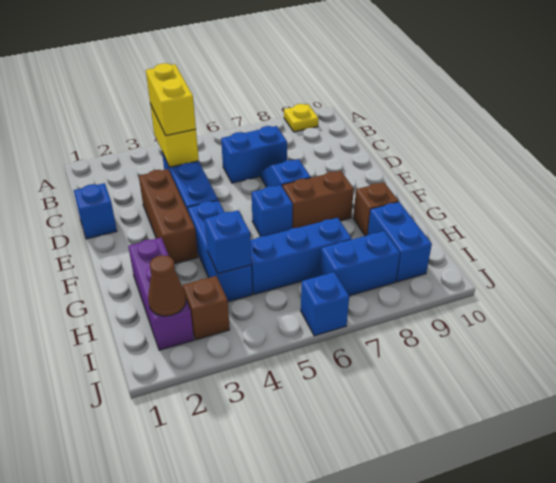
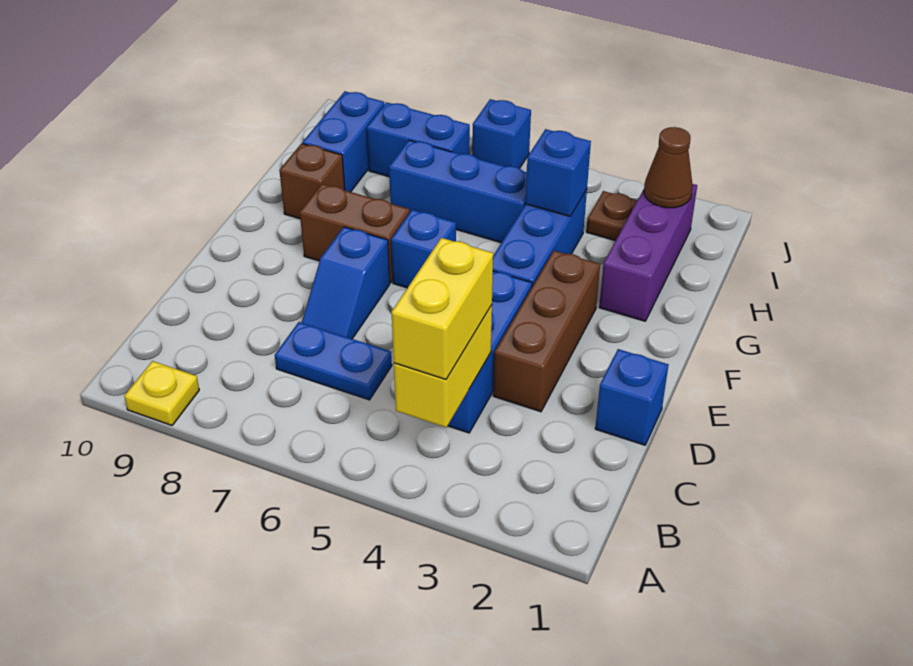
blue 1x2 brick [221,126,287,183] -> blue 1x2 plate [275,322,392,400]
brown 1x1 brick [182,276,230,340] -> brown 1x1 plate [586,191,637,241]

